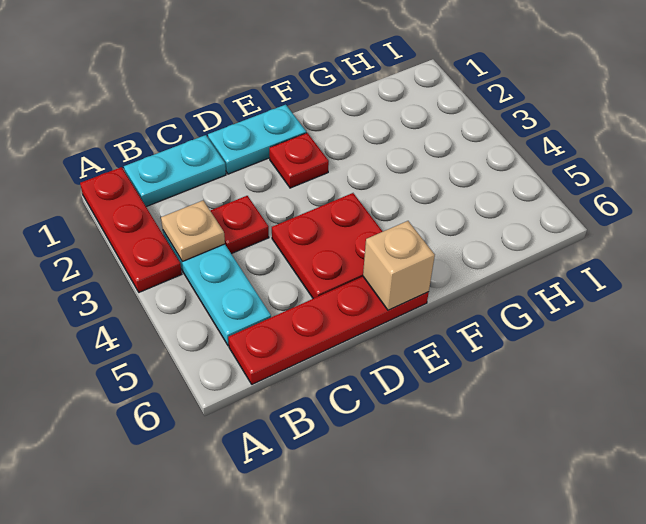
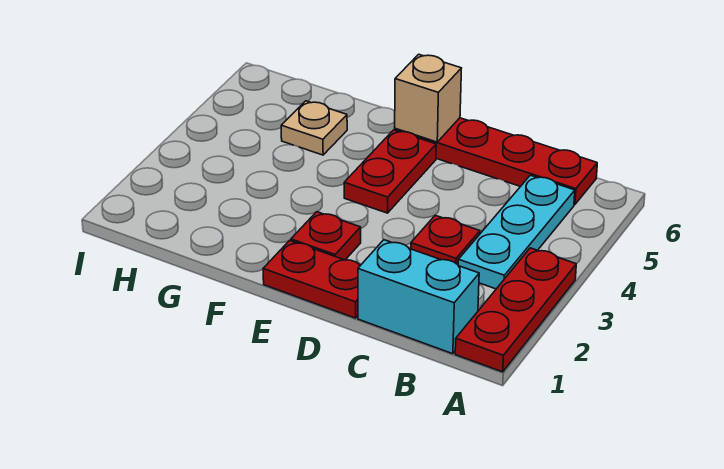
cyan 1x2 plate [124,135,226,207] -> cyan 1x2 brick [358,240,479,354]
tan 1x1 plate [161,201,225,262] -> tan 1x1 plate moved to [281,101,347,155]
cyan 1x2 plate [208,105,306,174] -> red 1x2 plate [263,240,360,318]
red 2x2 plate [272,193,383,299] -> red 1x2 plate [344,130,436,213]

